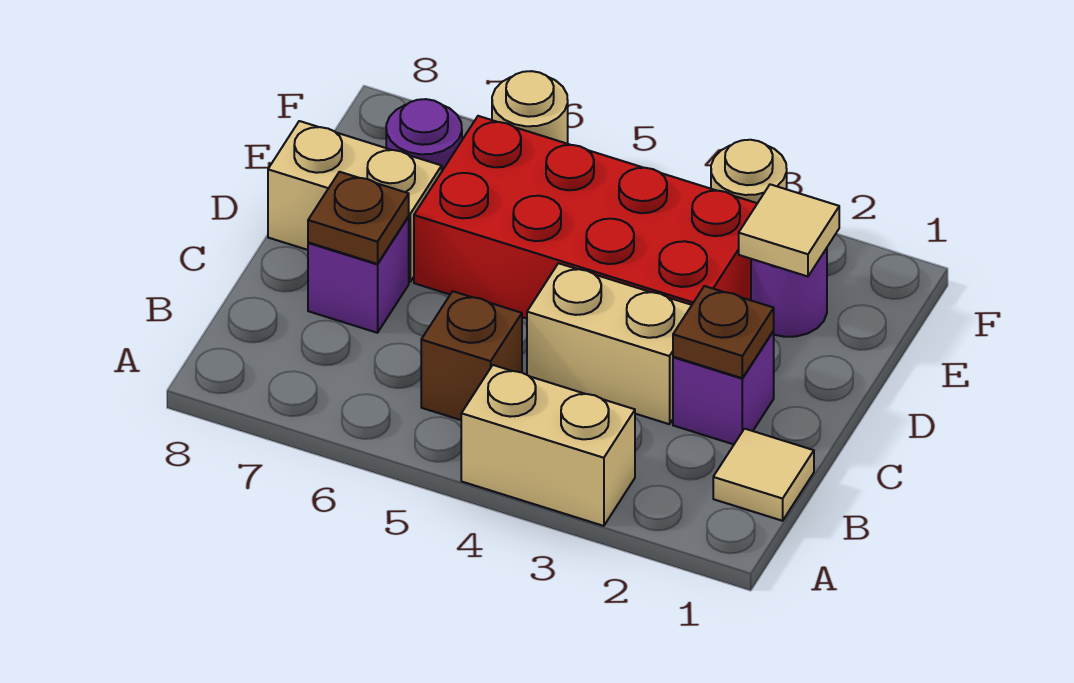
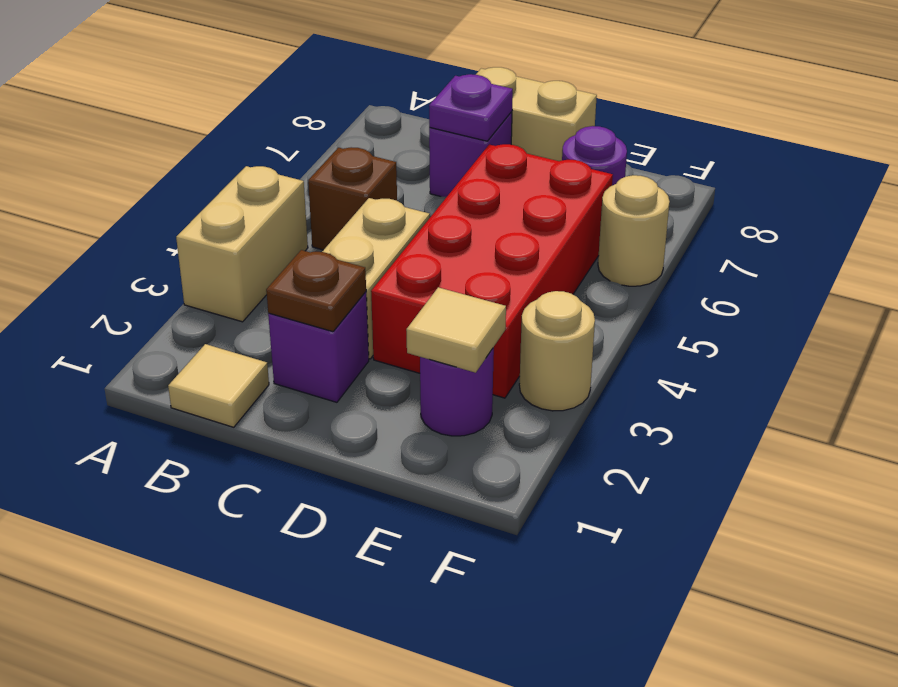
brown 1x1 plate [308,172,409,264] -> purple 1x1 plate [429,74,513,141]
tan 1x2 brick [268,121,442,282] -> tan 1x2 brick turned to [476,67,597,161]

